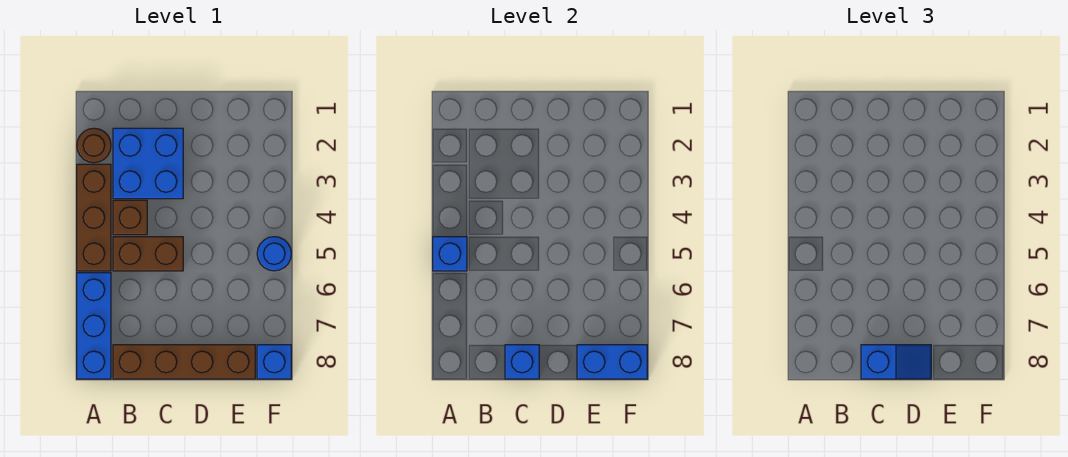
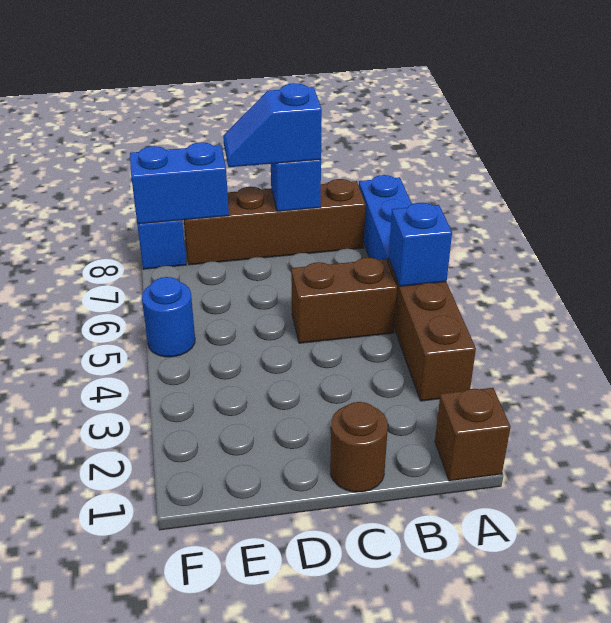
brown 1x1 round brick [77,128,111,163] -> brown 1x1 round brick moved to [330,402,388,492]
blue 2x2 brick [113,128,183,199] -> none
brown 1x1 brick [113,200,147,235] -> brown 1x1 brick moved to [435,388,511,481]

